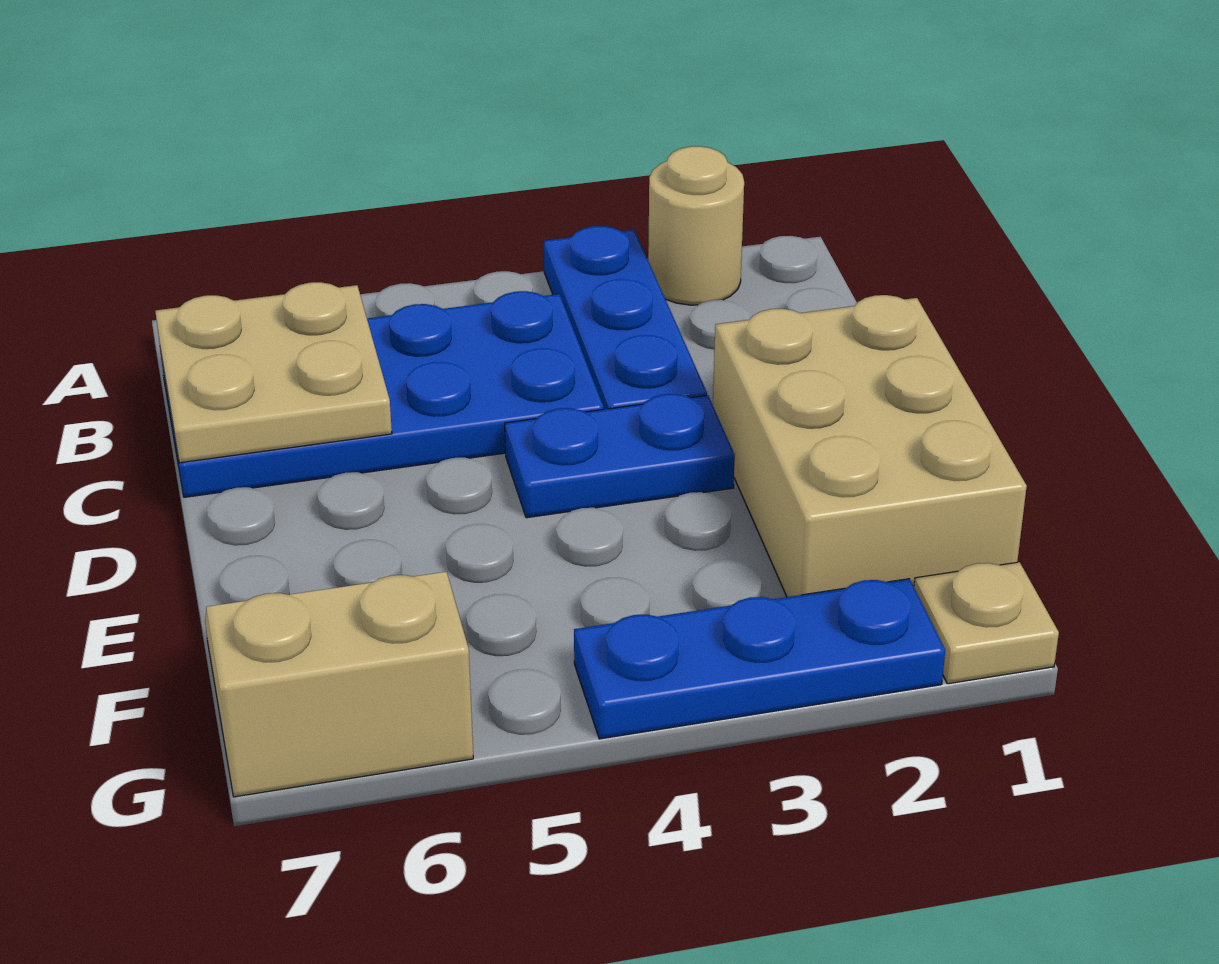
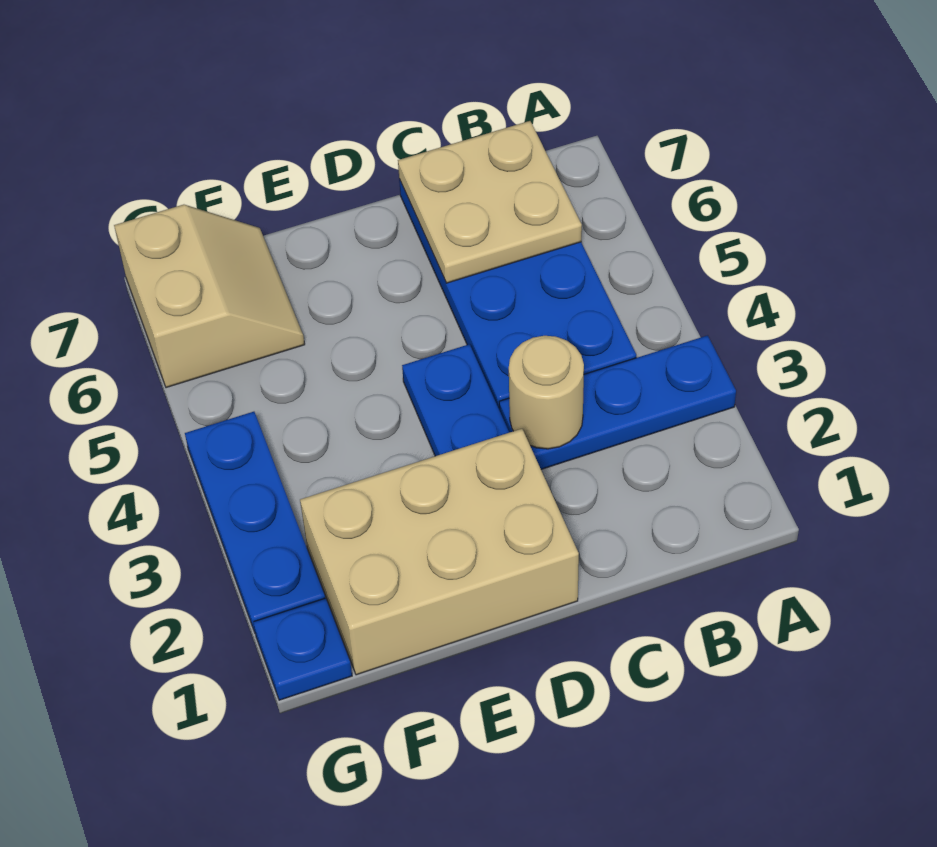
tan 1x1 round brick [648,146,744,305] -> tan 1x1 round brick moved to [509,336,584,449]
tan 1x1 plate [914,562,1059,684] -> blue 1x1 plate [253,598,352,700]

